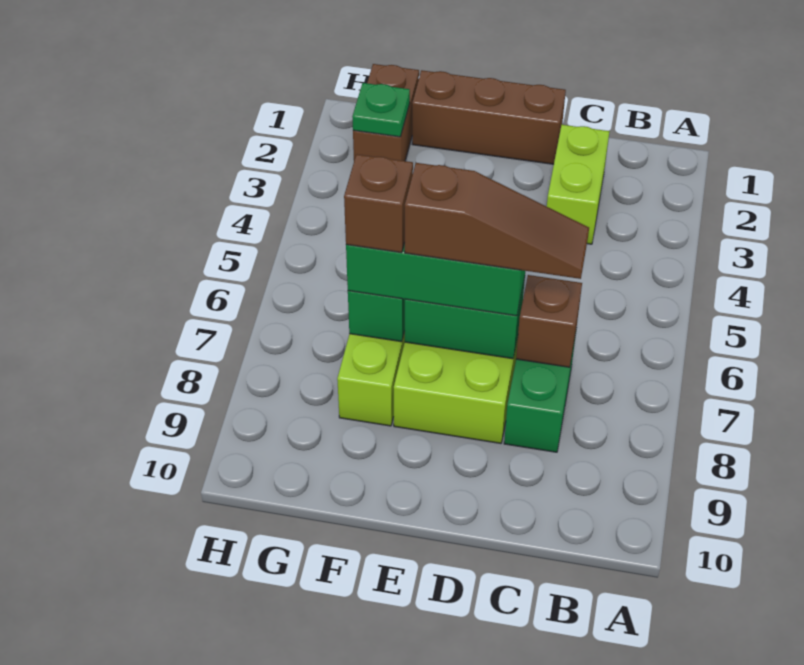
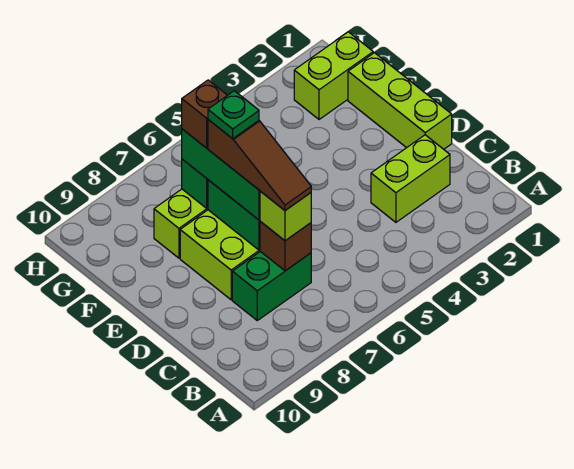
none -> lime 1x1 brick [260,191,311,241]
brown 1x3 brick [412,70,566,164] -> lime 1x3 brick [348,53,452,149]
brown 1x2 brick [353,64,419,161] -> lime 1x2 brick [294,32,373,119]
green 1x1 plate [352,83,410,137] -> green 1x1 plate moved to [208,91,259,139]

